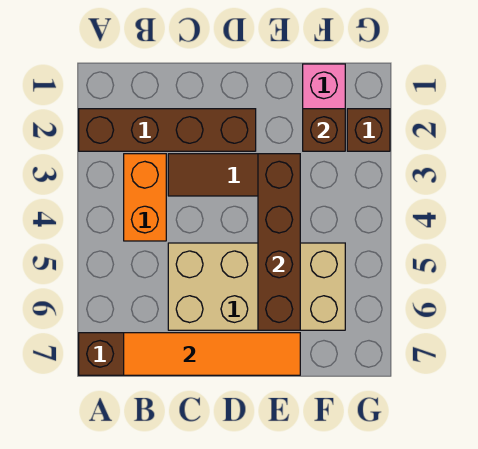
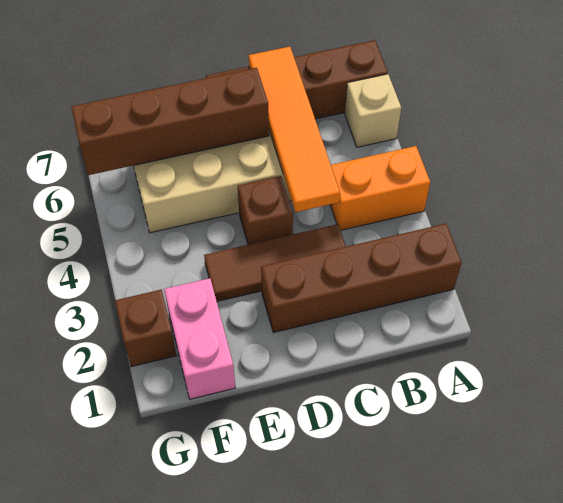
none -> tan 1x1 brick [345,74,401,147]
orange 1x2 brick [124,154,166,241] -> orange 1x2 brick turned to [330,146,430,230]
orange 1x4 tile [124,333,300,375] -> orange 1x4 tile turned to [249,47,340,212]
brown 1x4 brick [258,154,300,330] -> brown 1x4 brick turned to [71,68,269,175]
brown 1x1 brick [303,109,345,151] -> brown 1x1 brick moved to [238,176,293,245]

